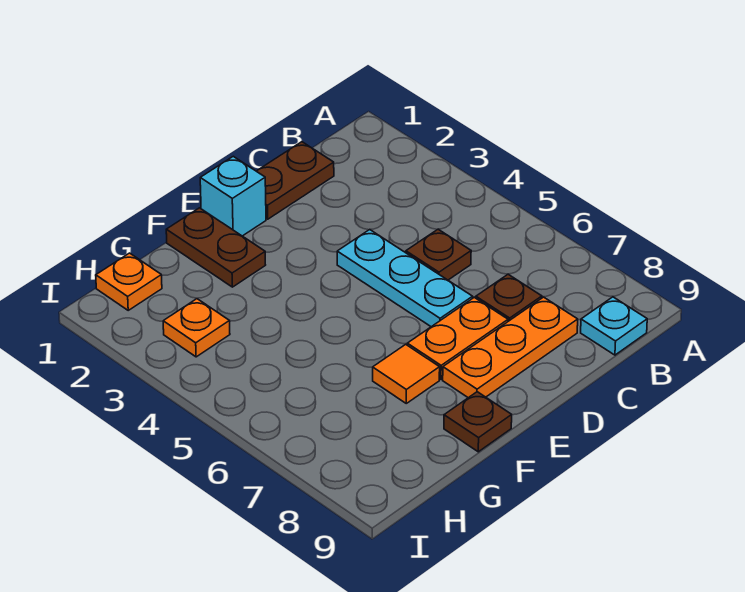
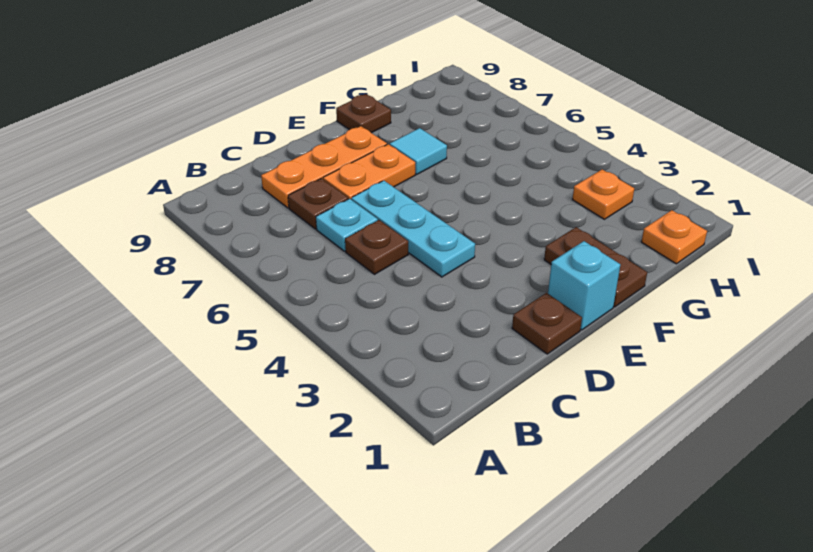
cyan 1x1 plate [581,297,647,355] -> cyan 1x1 plate moved to [316,199,378,251]
brown 1x2 plate [257,142,334,219] -> brown 1x1 plate [512,293,582,354]
orange 1x1 tile [373,344,440,403] -> cyan 1x1 tile [390,128,447,174]

